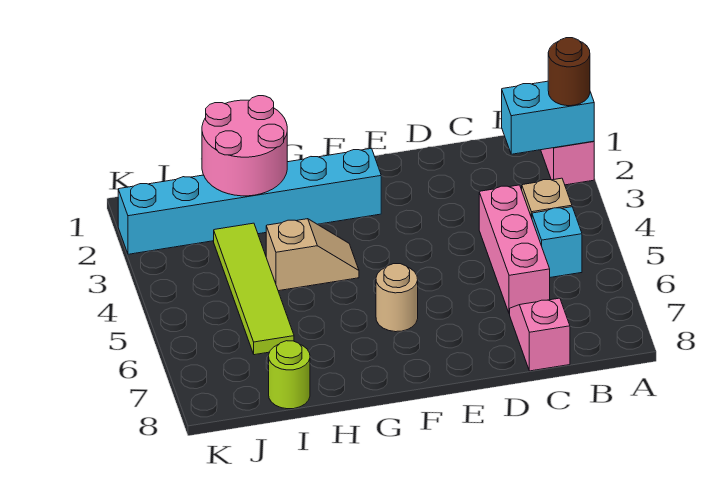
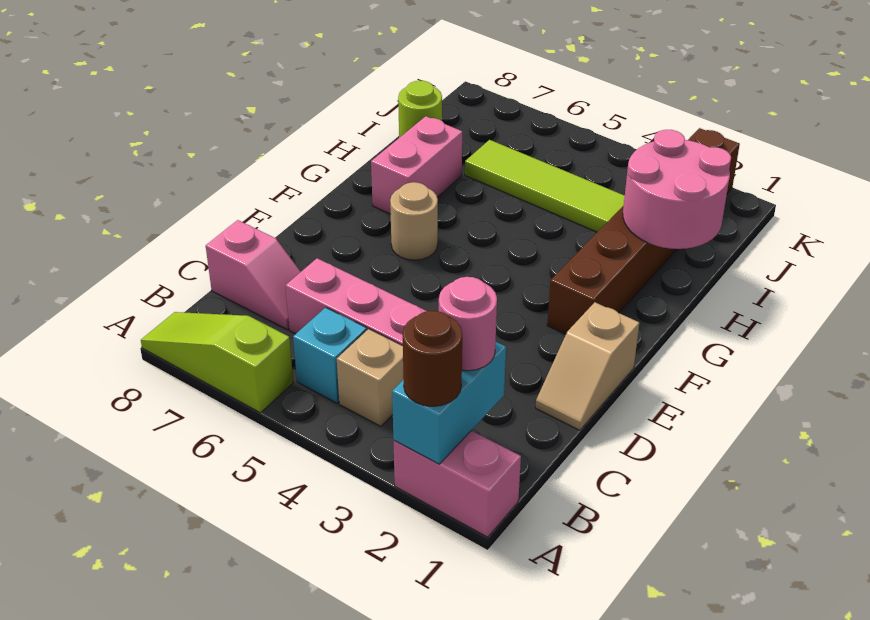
none -> lime 1x3 slope [141,312,293,413]
none -> pink 1x1 round brick [439,277,497,371]
cyan 1x6 brick [118,148,381,254] -> brown 1x6 brick [547,128,740,334]
tan 1x2 slope [266,219,359,291] -> tan 1x2 slope moved to [536,302,639,430]
none -> pink 1x2 brick [371,116,462,214]

